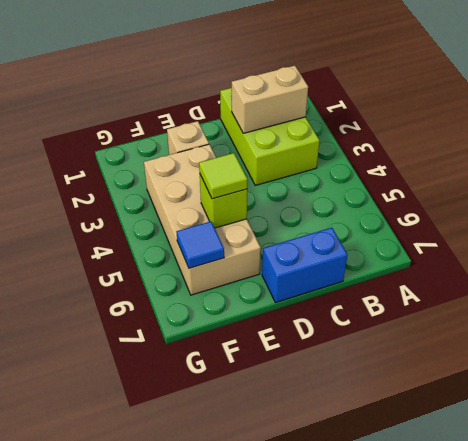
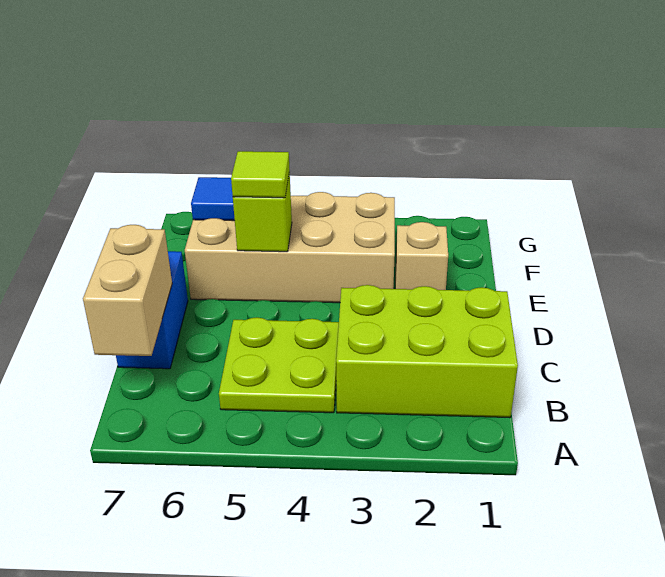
tan 1x2 brick [232,66,308,133] -> tan 1x2 brick moved to [83,225,172,356]
none -> lime 2x2 plate [219,317,339,413]

